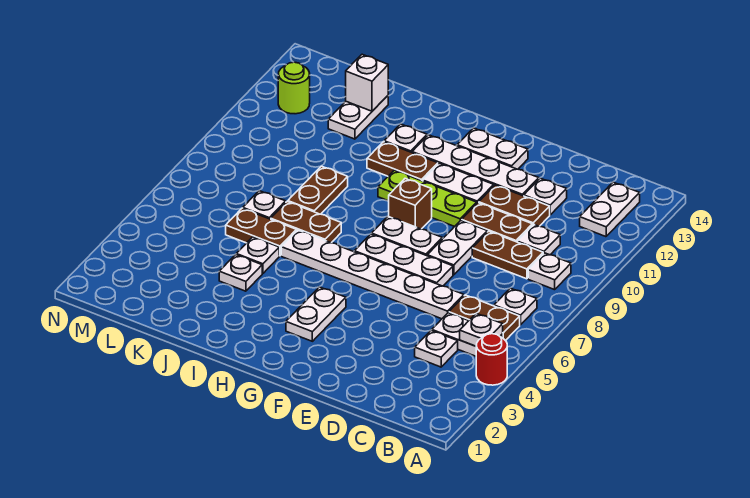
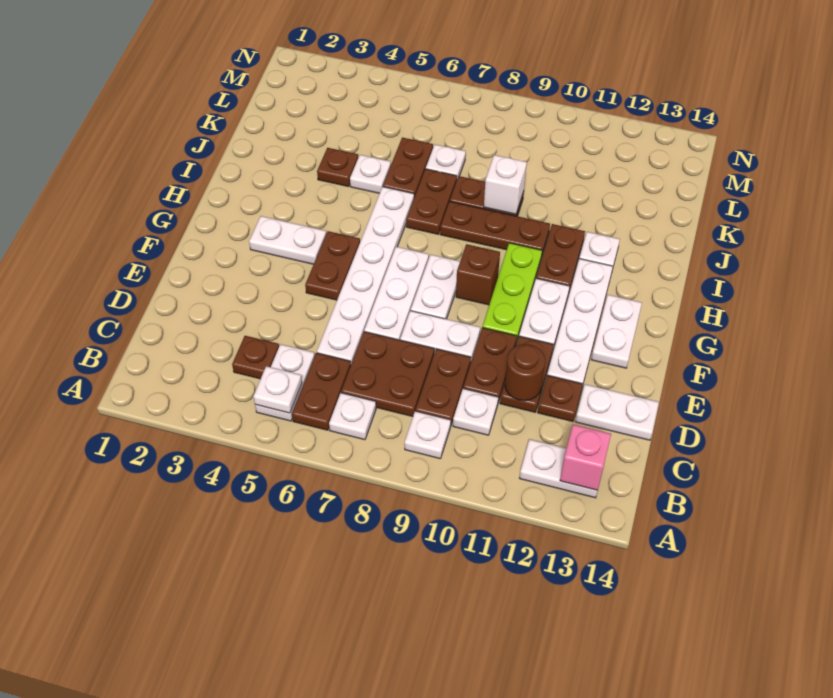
red 1x1 round brick [476,334,507,385] -> none
none -> pink 1x1 brick [560,425,611,490]
white 1x1 plate [415,330,458,367] -> brown 1x1 plate [232,336,279,379]
none -> brown 2x2 plate [341,332,434,417]
none -> brown 1x1 round brick [505,344,545,401]
white 1x1 plate [524,178,567,215] -> brown 1x1 plate [538,375,583,422]
none -> brown 1x2 plate [305,231,360,300]
none -> brown 1x3 plate [440,201,550,255]
white 1x1 plate [219,255,262,291] -> brown 1x1 plate [317,148,358,187]
white 1x2 plate [328,96,388,139] -> white 1x2 plate moved to [575,384,659,440]
white 1x1 brick [346,54,388,111] -> white 1x1 brick moved to [484,155,527,214]
lime 1x1 round brick [278,62,310,114] -> none

